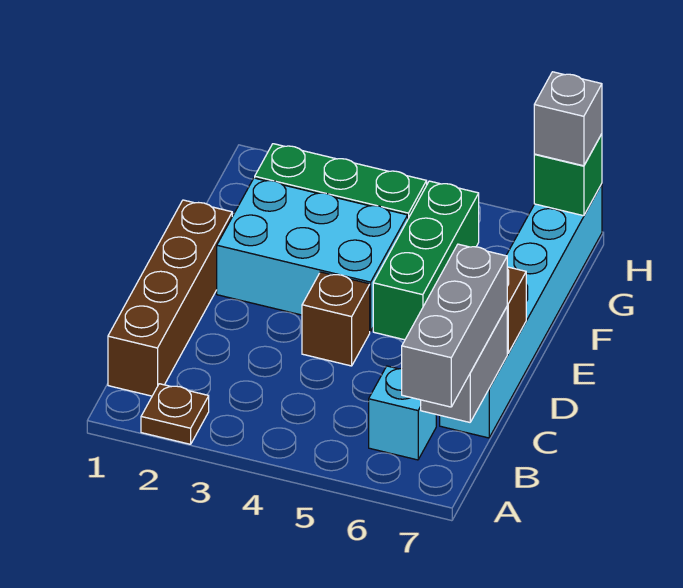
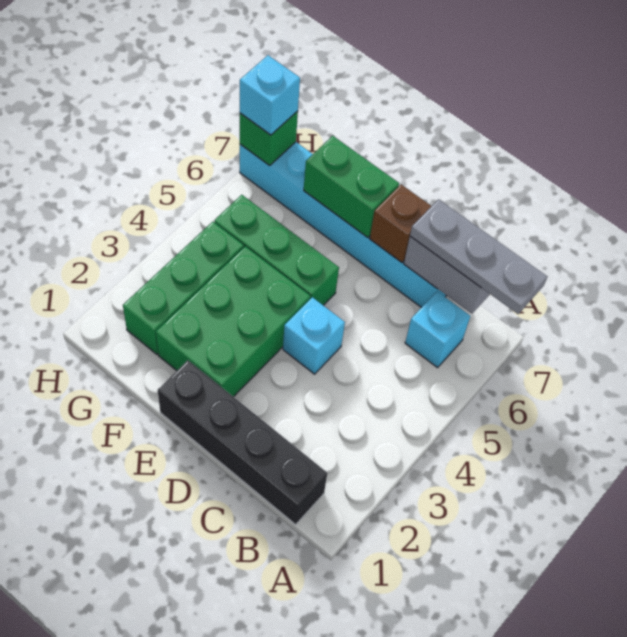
brown 1x1 plate [141,384,209,444] -> none
grey 1x3 brick [402,244,507,407] -> grey 1x3 plate [410,199,547,314]
brown 1x4 brick [108,200,232,396] -> black 1x4 brick [158,360,327,524]
brown 1x1 brick [302,272,370,366] -> cyan 1x1 brick [283,297,345,374]
cyan 2x3 brick [217,178,408,331] -> green 2x3 brick [156,246,311,397]
none -> green 1x2 brick [304,136,399,238]
grey 1x1 brick [534,72,602,166] -> cyan 1x1 brick [240,55,300,135]

